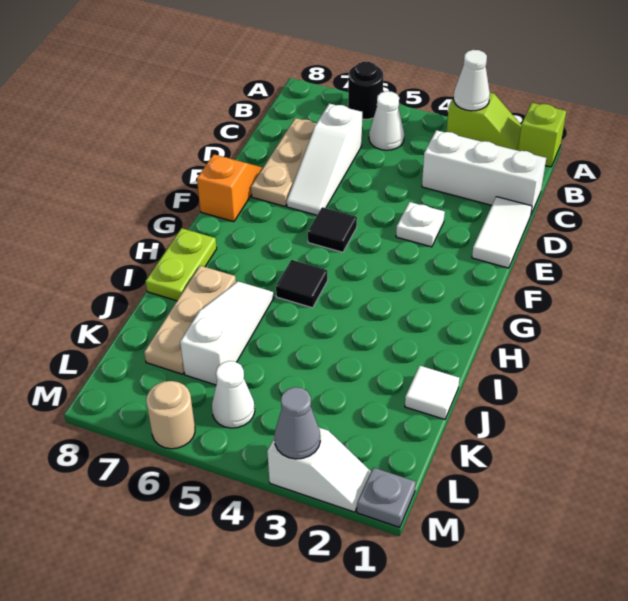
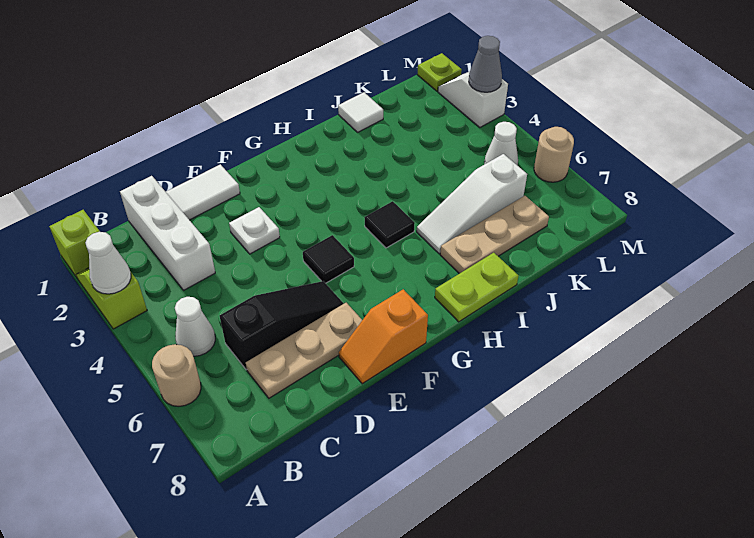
black 1x1 round brick [348,61,383,119] -> tan 1x1 round brick [152,344,201,406]
white 1x3 slope [287,104,362,215] -> black 1x3 slope [220,281,344,370]
grey 1x1 plate [357,468,416,527] -> lime 1x1 plate [417,53,462,91]

